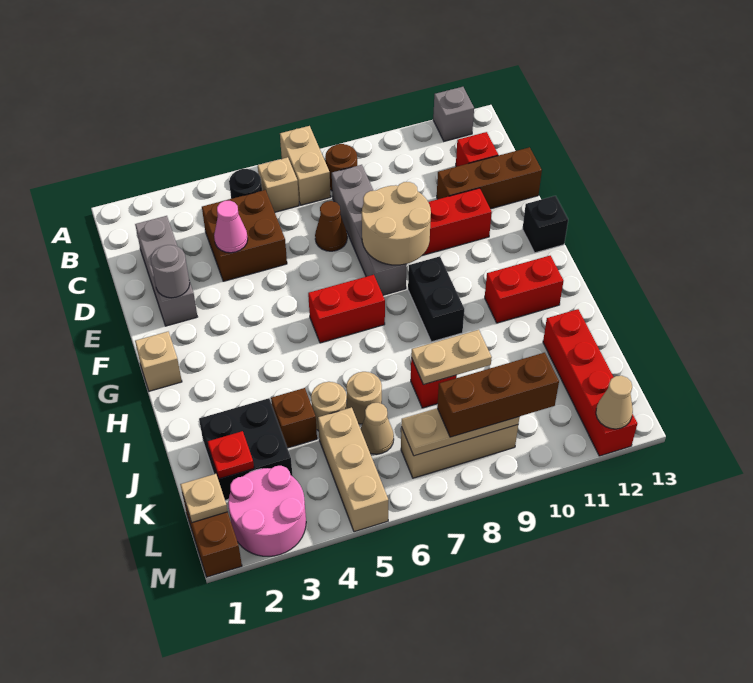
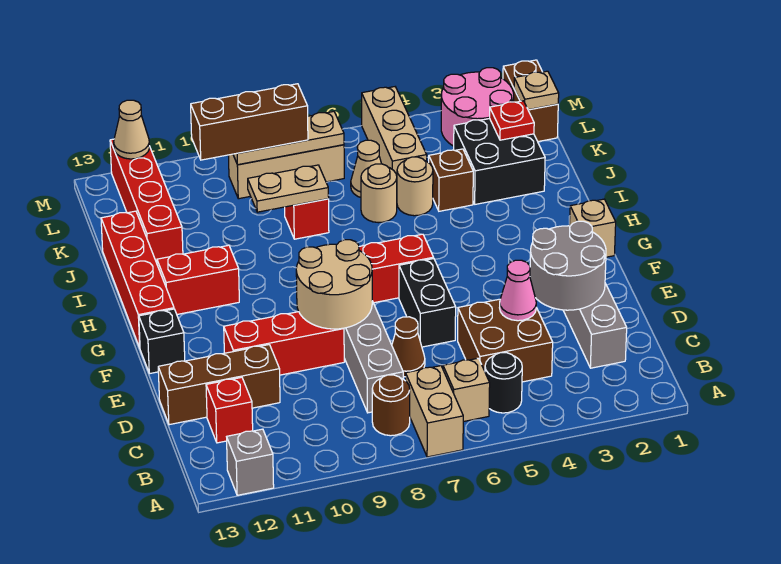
grey 1x1 round brick [151,245,190,298] -> grey 2x2 round brick [530,221,606,310]
black 1x2 brick [408,256,464,342] -> black 1x2 brick moved to [399,259,456,347]
none -> red 1x4 brick [101,211,174,348]

